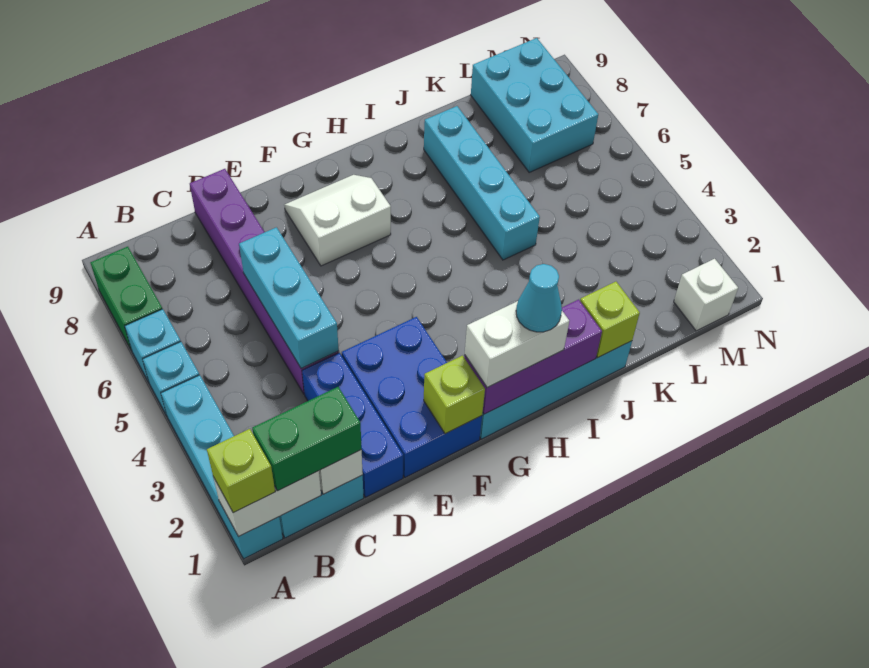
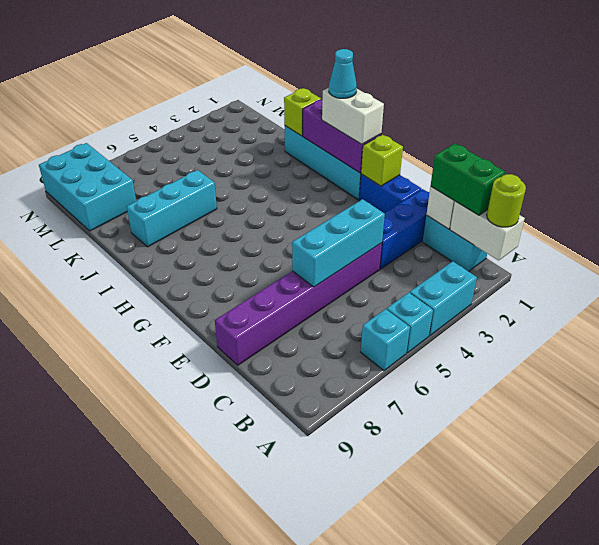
cyan 1x4 brick [161,375,283,559] -> cyan 1x2 brick [410,261,477,336]
lime 1x1 brick [207,429,275,513] -> lime 1x1 round brick [487,174,526,227]
green 1x2 brick [90,247,162,349] -> none
blue 2x3 brick [342,317,482,477] -> blue 1x2 brick [359,174,422,213]
white 2x2 slope [284,175,391,266] -> none
cyan 1x4 brick [424,106,540,260] -> cyan 1x3 brick [127,170,217,247]
cyan 2x3 brick [471,38,598,172] -> cyan 2x3 brick turned to [39,143,136,231]
white 1x1 brick [674,259,738,331] -> none

